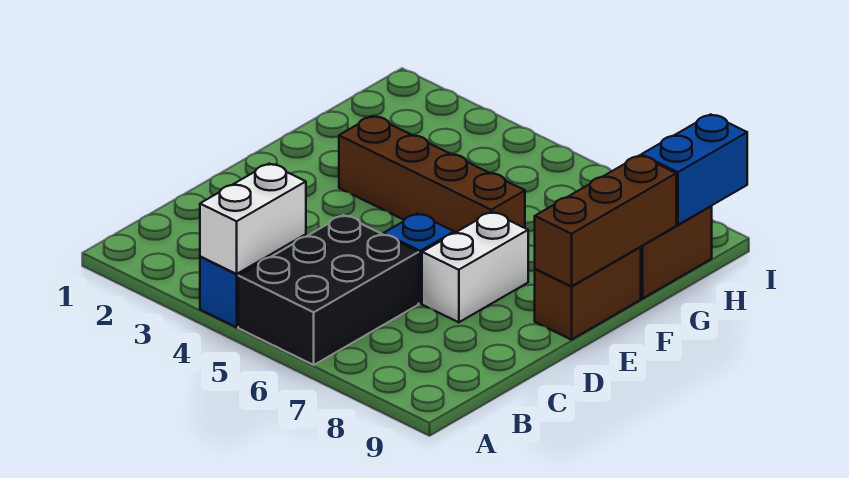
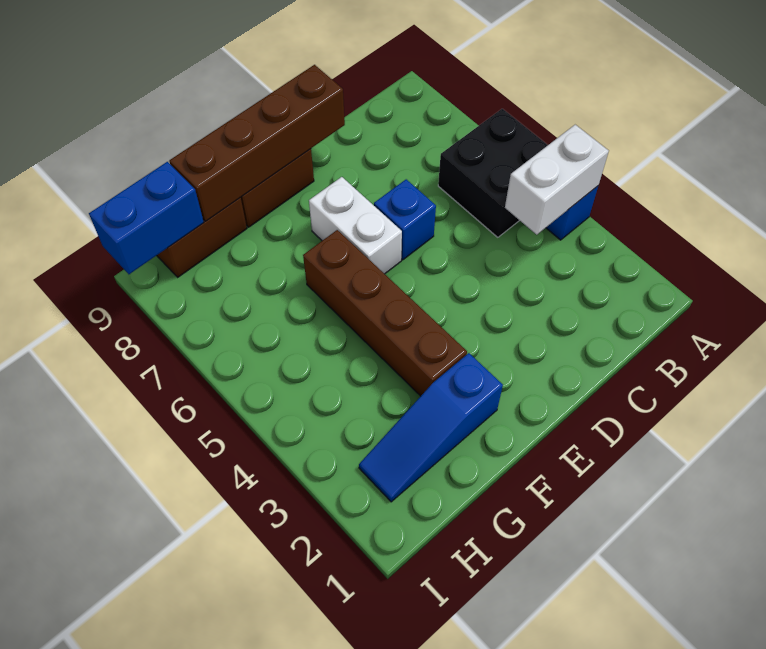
black 2x3 brick [238,215,419,365] -> black 2x2 brick [438,109,548,237]
white 1x2 brick [422,212,528,322] -> white 1x2 brick turned to [309,177,402,274]
brown 1x3 brick [535,155,676,286] -> brown 1x4 brick [169,65,345,221]
none -> blue 1x3 slope [359,353,503,502]

